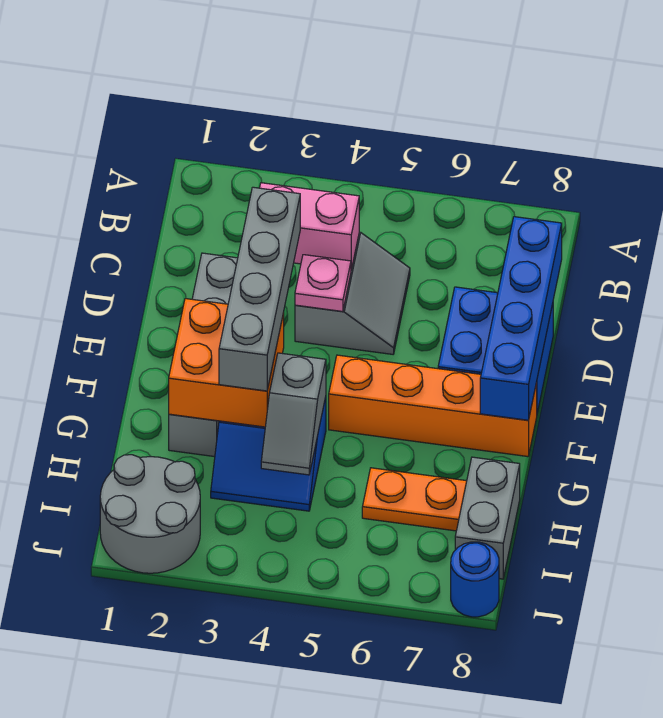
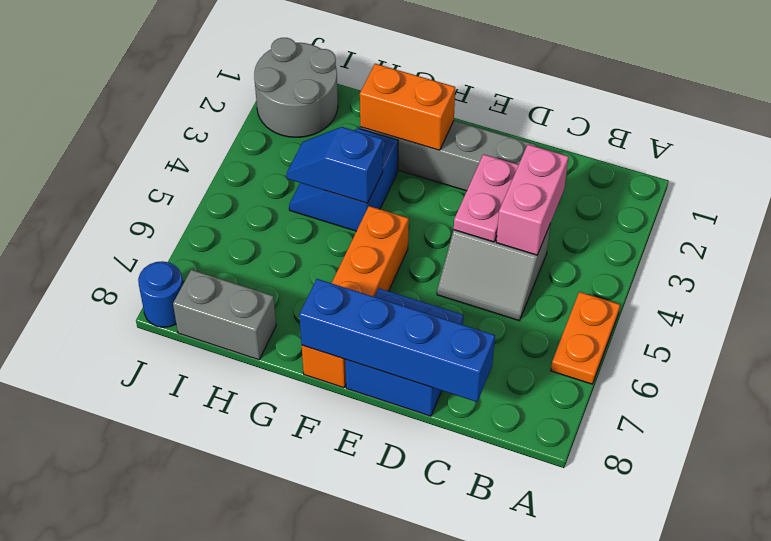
grey 1x4 brick [219,187,300,391] -> none
pink 1x1 plate [295,255,351,311] -> pink 1x2 plate [454,154,518,242]
orange 2x2 brick [169,299,284,427] -> orange 1x2 brick [360,64,455,150]
grey 1x2 slope [261,353,326,475] -> blue 1x2 slope [287,127,383,203]
orange 1x2 plate [362,468,467,531] -> orange 1x2 plate moved to [551,292,620,384]

